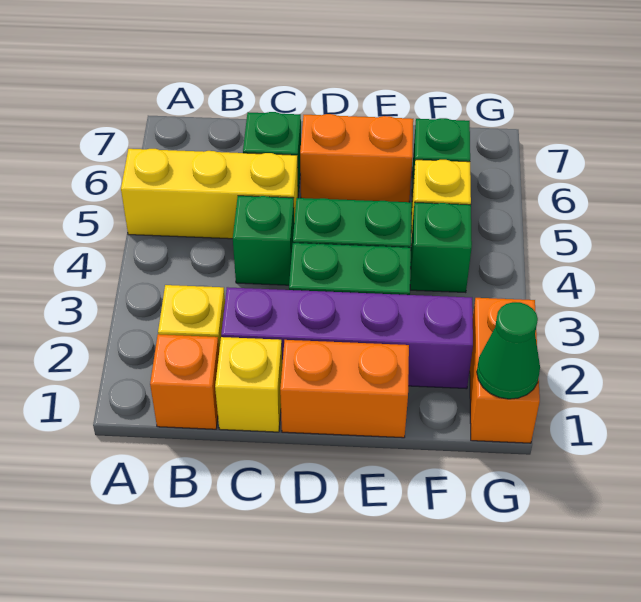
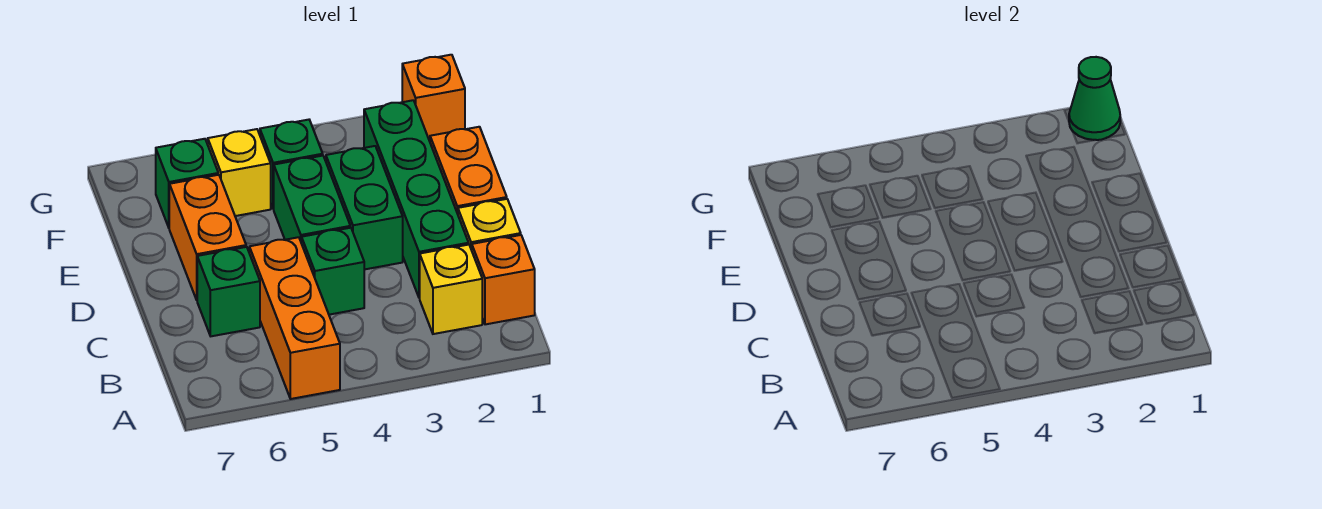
yellow 1x3 brick [121,149,298,239] -> orange 1x3 brick [249,237,340,399]
purple 1x4 brick [221,287,473,389] -> green 1x4 brick [364,100,469,298]
orange 1x2 brick [470,298,540,443] -> orange 1x1 brick [402,55,465,141]

